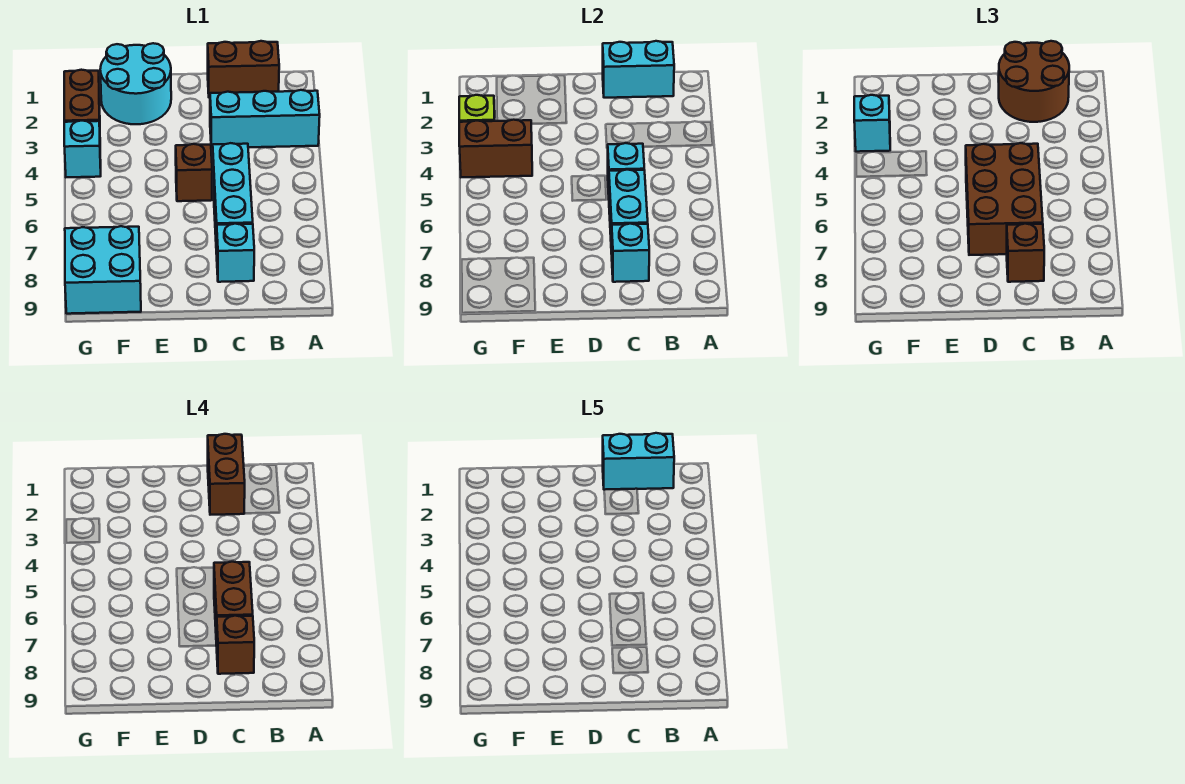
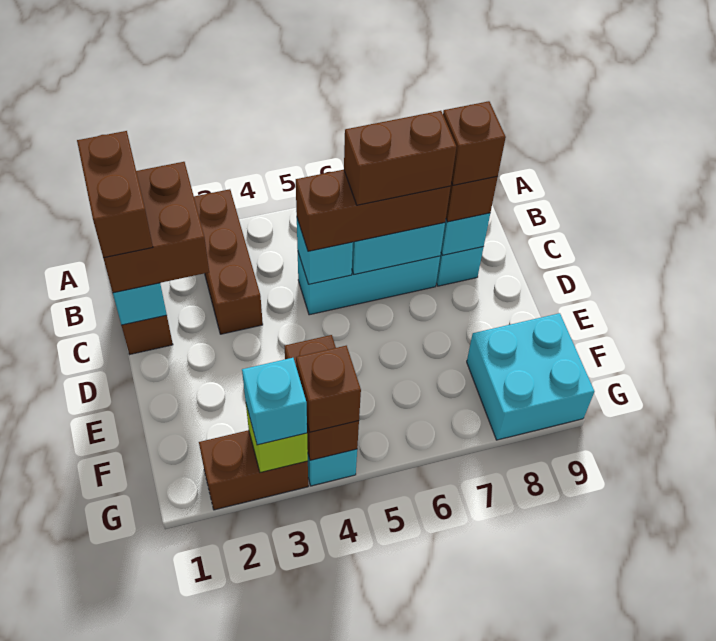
cyan 1x3 brick [210,90,320,148] -> brown 1x3 brick [194,189,263,334]
brown 2x2 round brick [999,41,1069,122] -> brown 2x2 brick [103,162,209,293]
cyan 1x2 brick [603,433,674,490] -> none
brown 1x2 brick [208,434,245,515] -> brown 1x2 brick turned to [77,131,153,258]
brown 2x3 brick [966,143,1043,255] -> brown 1x3 brick [296,170,451,251]
brown 1x1 brick [176,144,212,201] -> brown 1x1 brick moved to [296,346,361,432]
cyan 2x2 round brick [100,43,171,124] -> none

